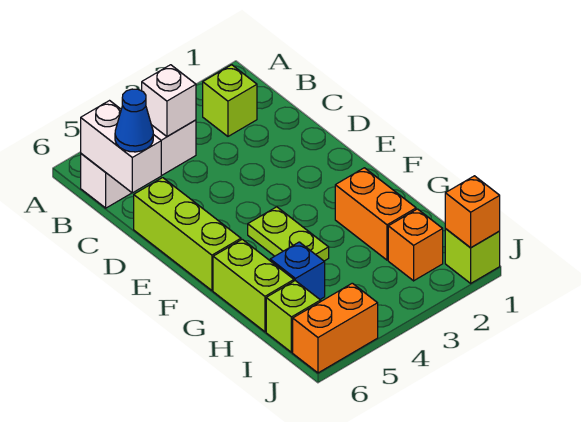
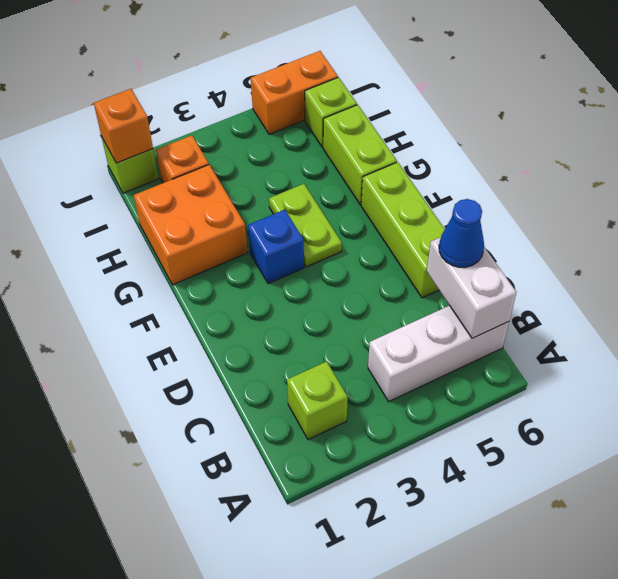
white 1x1 brick [142,65,196,136] -> none
orange 1x2 brick [335,168,416,260] -> orange 2x2 brick [134,165,248,285]
blue 1x1 brick [270,242,325,299] -> blue 1x1 brick moved to [248,210,304,283]

